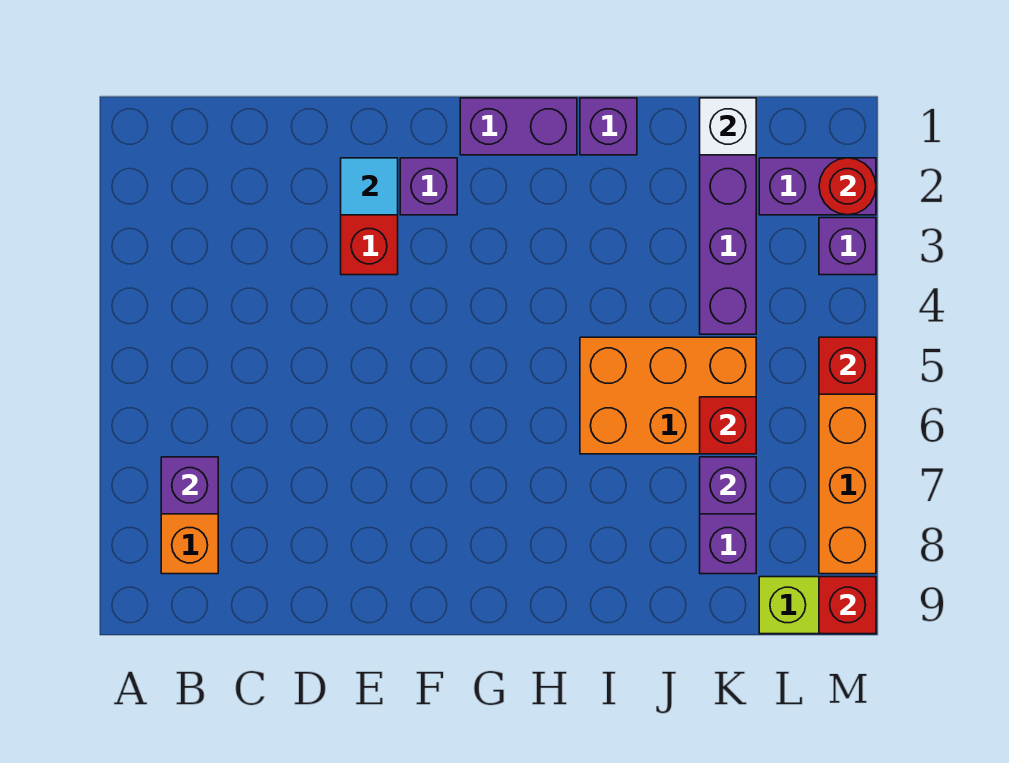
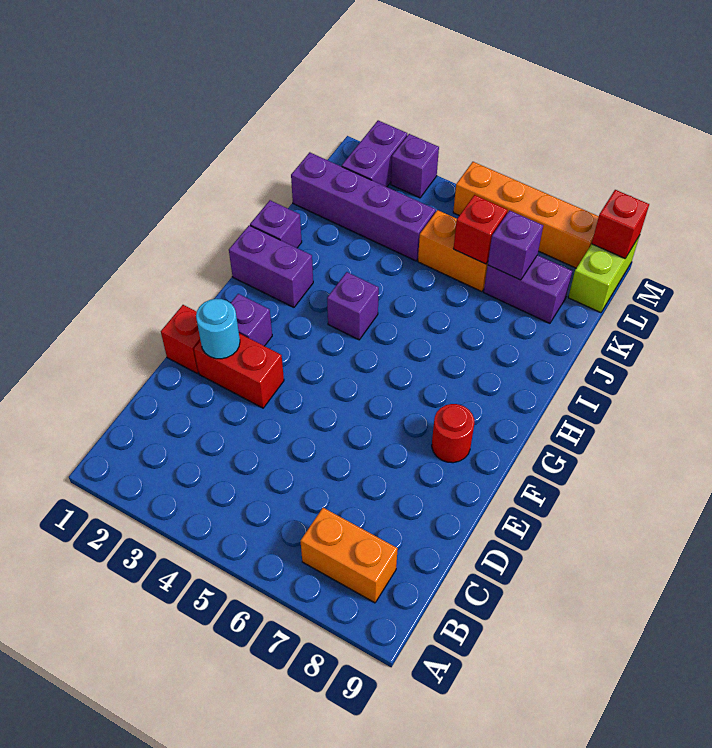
purple 1x1 brick [161,457,218,514] -> purple 1x1 brick moved to [327,272,379,340]
cyan 1x1 tile [341,158,398,215] -> cyan 1x1 round brick [196,299,240,359]
purple 1x2 brick [460,98,577,155] -> purple 1x2 brick turned to [229,225,313,307]
orange 2x3 brick [580,337,756,454] -> orange 1x2 brick [418,210,488,292]
white 1x1 brick [700,98,756,155] -> none
red 1x1 round brick [819,158,876,215] -> red 1x1 round brick moved to [432,404,474,463]
red 1x1 brick [819,337,876,394] -> red 1x1 brick moved to [161,305,200,373]

